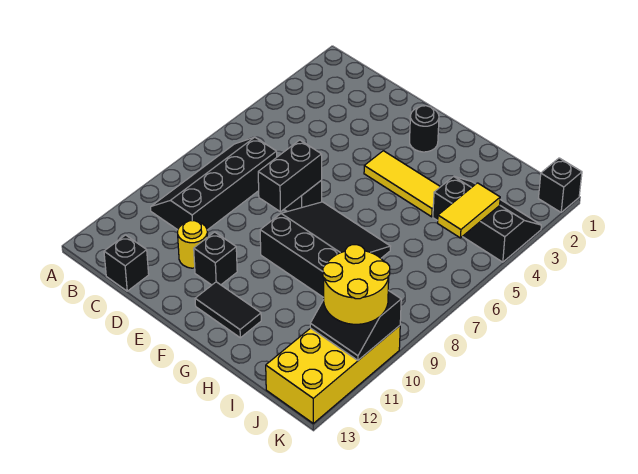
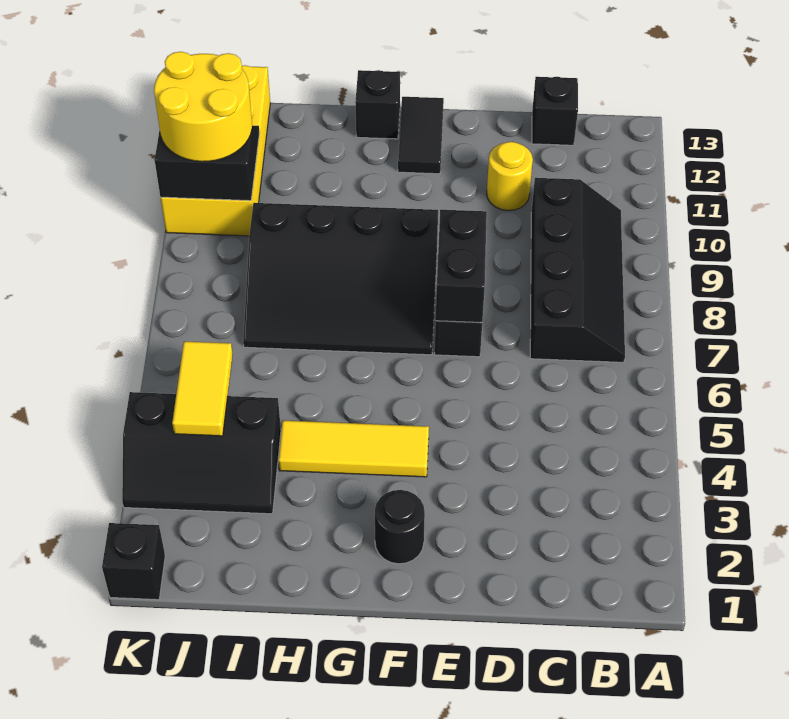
black 1x1 brick [194,232,237,285] -> black 1x1 brick moved to [355,70,400,139]
black 3x3 slope [260,202,391,298] -> black 3x4 slope [243,203,438,355]
black 1x2 tile [195,282,261,338] -> black 1x2 tile turned to [398,97,444,174]

